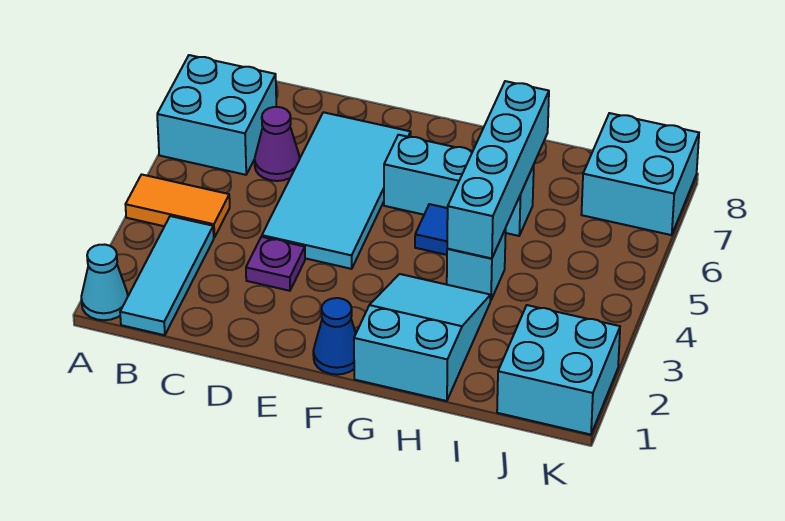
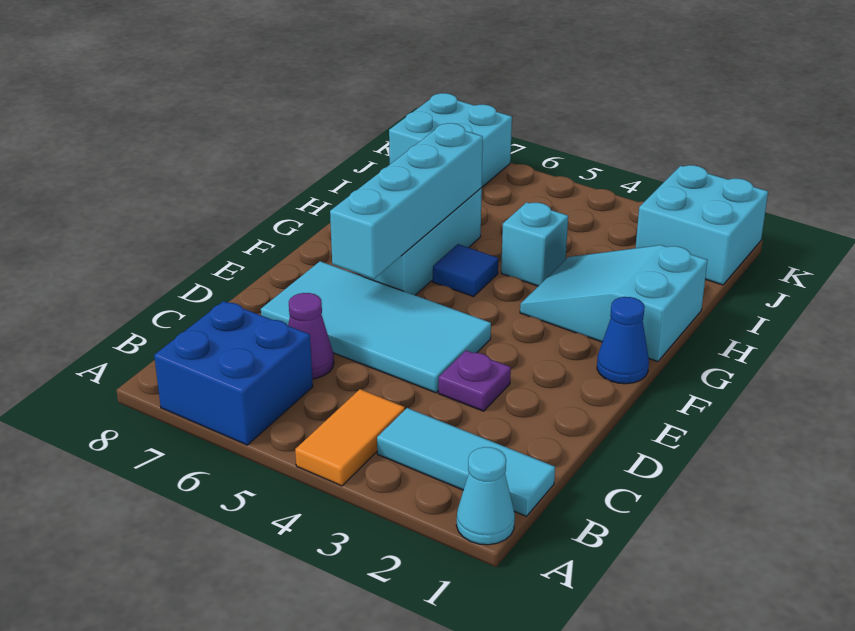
cyan 2x2 brick [157,55,276,175] -> blue 2x2 brick [154,301,313,445]
cyan 1x4 brick [447,81,549,258] -> cyan 1x4 brick turned to [330,123,483,279]

